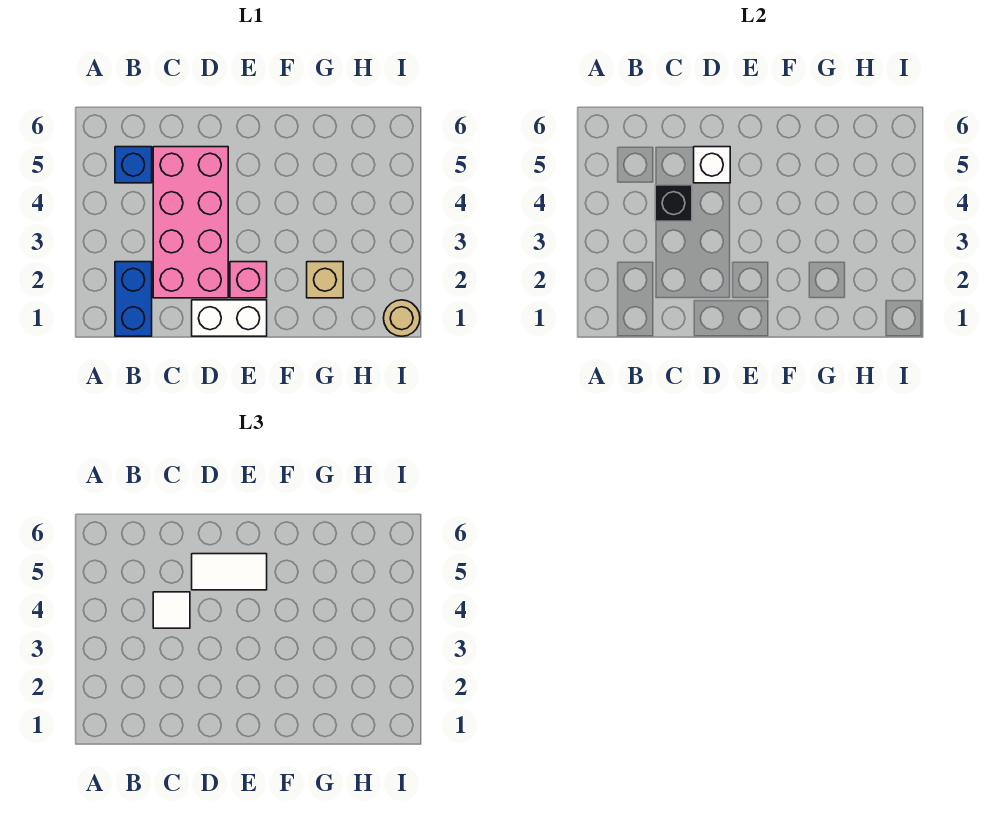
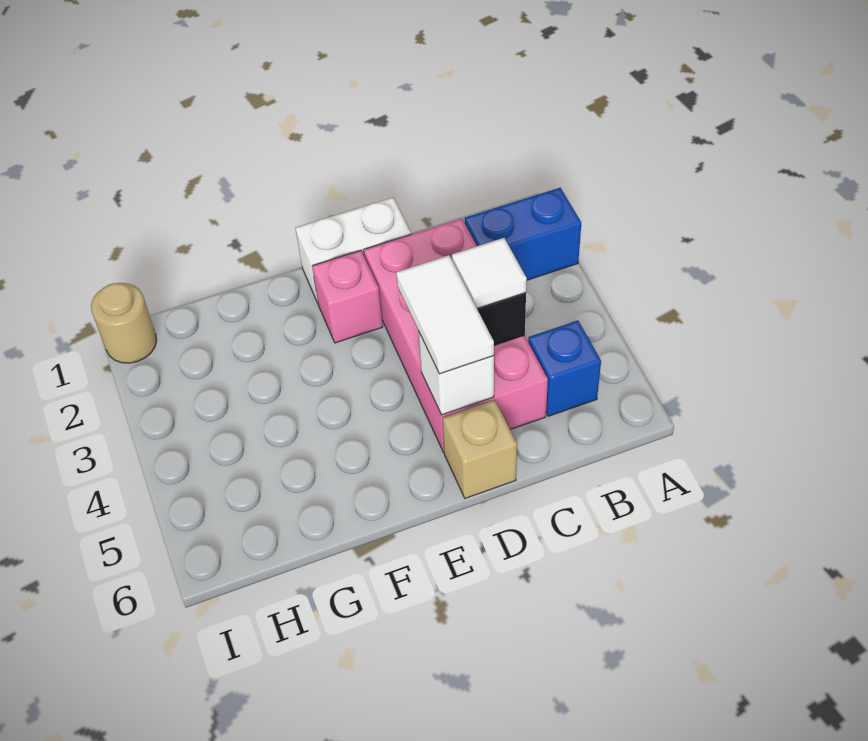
blue 1x2 brick [115,262,152,336] -> blue 1x2 brick turned to [465,188,581,280]
white 1x2 tile [192,554,267,590] -> white 1x2 tile turned to [396,255,494,374]
tan 1x1 brick [307,262,343,298] -> tan 1x1 brick moved to [443,400,517,498]

